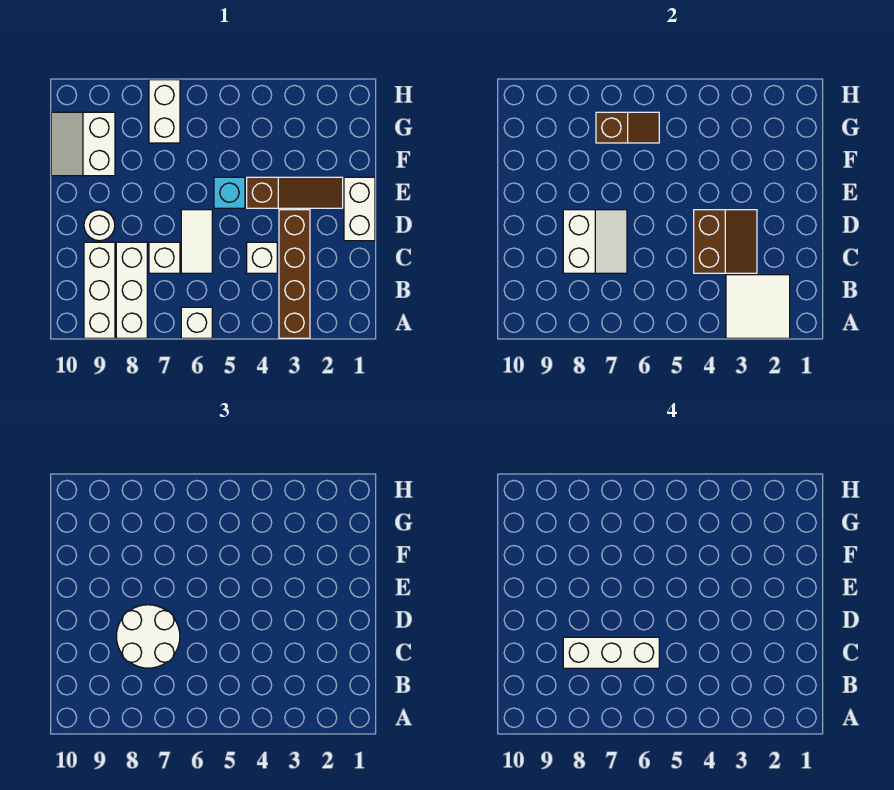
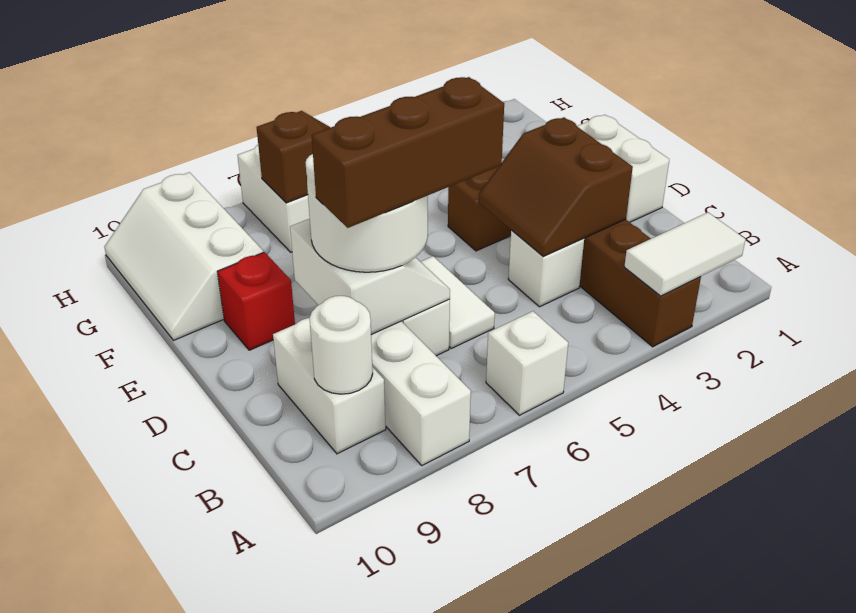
white 2x2 tile [726,275,790,338] -> white 1x2 tile [624,212,746,296]
white 1x3 brick [84,242,115,338] -> white 1x2 brick [273,318,386,454]
brown 2x2 slope [694,210,757,273] -> brown 2x2 slope turned to [479,117,633,256]
white 1x3 brick [563,637,659,668] -> brown 1x3 brick [312,77,504,228]
white 1x1 round brick [84,210,115,241] -> white 1x1 round brick moved to [309,296,373,394]
cyan 1x1 brick [214,177,245,208] -> none
none -> red 1x1 brick [217,252,295,350]
white 2x2 slope [51,112,115,176] -> white 2x3 slope [104,172,263,340]

